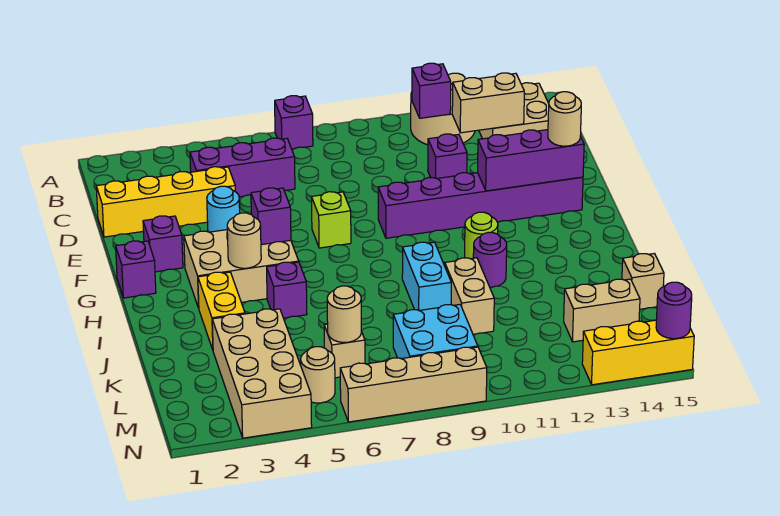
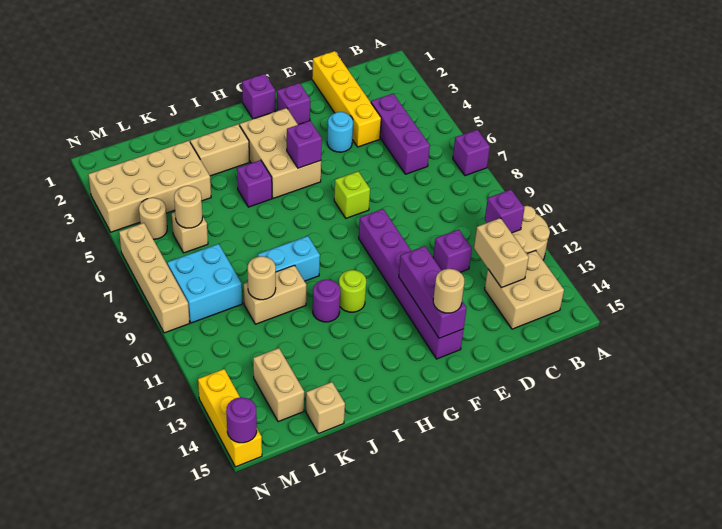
tan 1x1 round brick [227,213,261,268] -> tan 1x1 round brick moved to [248,256,276,300]
yellow 1x2 brick [198,272,245,350] -> tan 1x2 brick [190,124,249,176]

